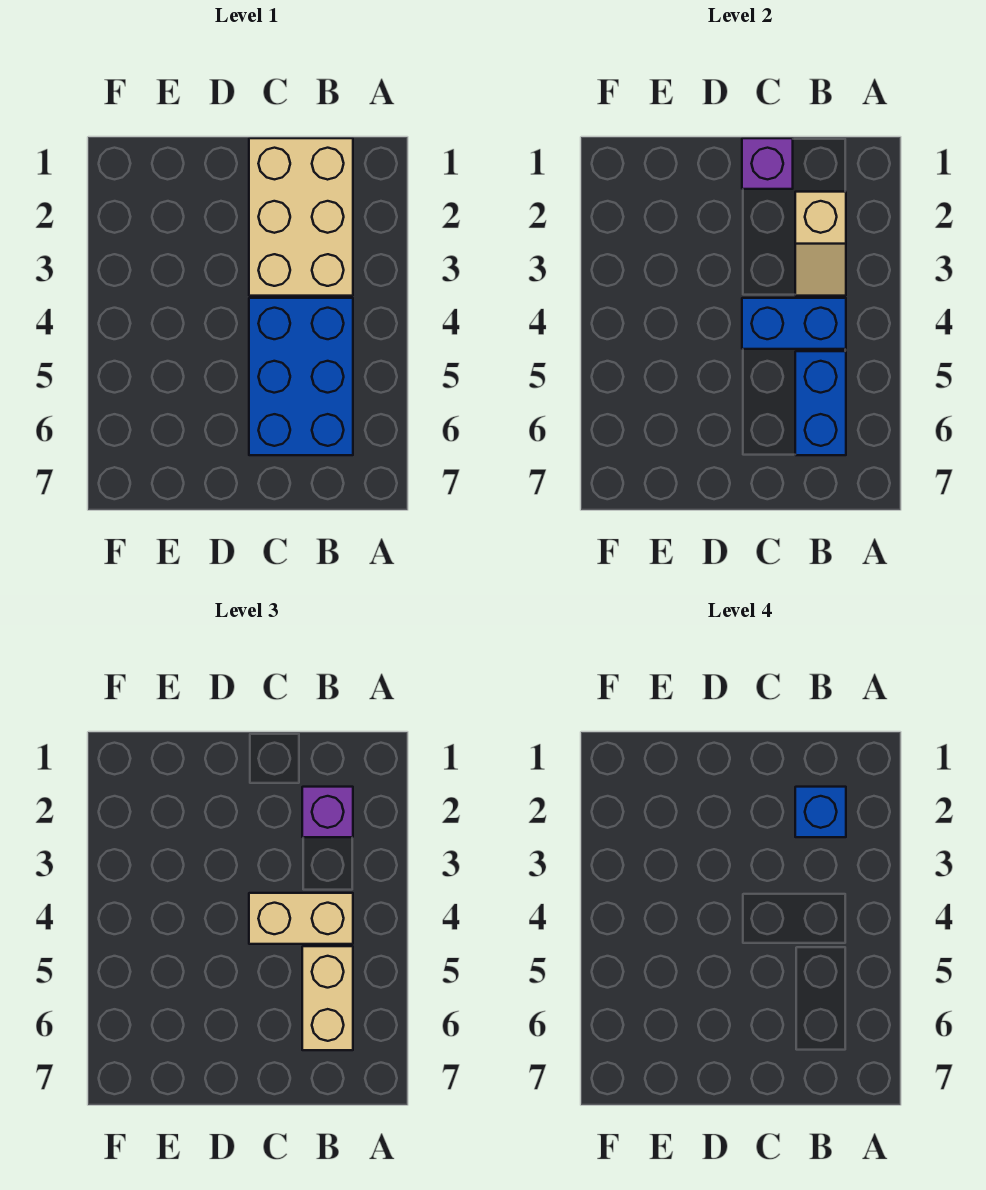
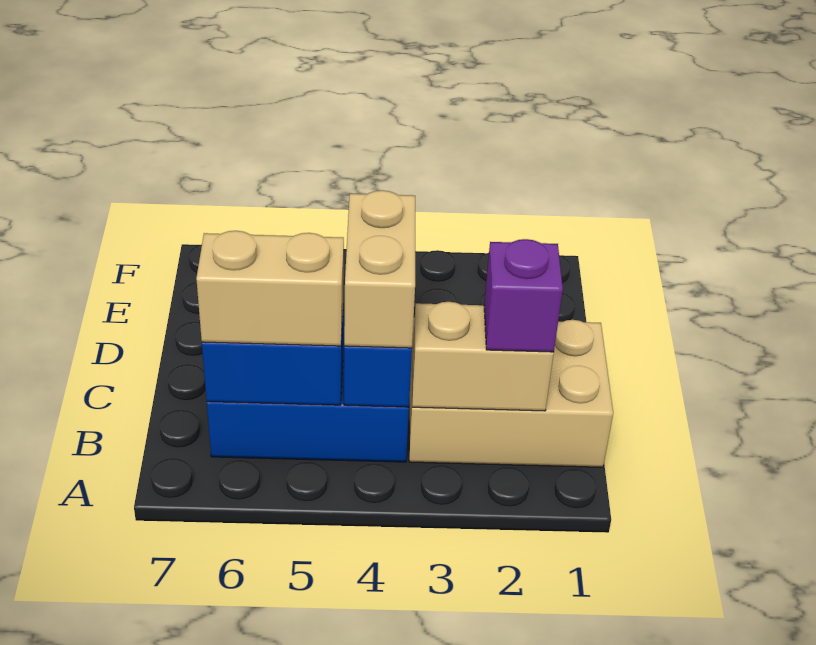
tan 1x2 slope [795,192,846,296] -> tan 1x2 brick [412,302,554,411]
blue 1x1 brick [795,787,846,837] -> none
purple 1x1 brick [742,138,793,189] -> none

